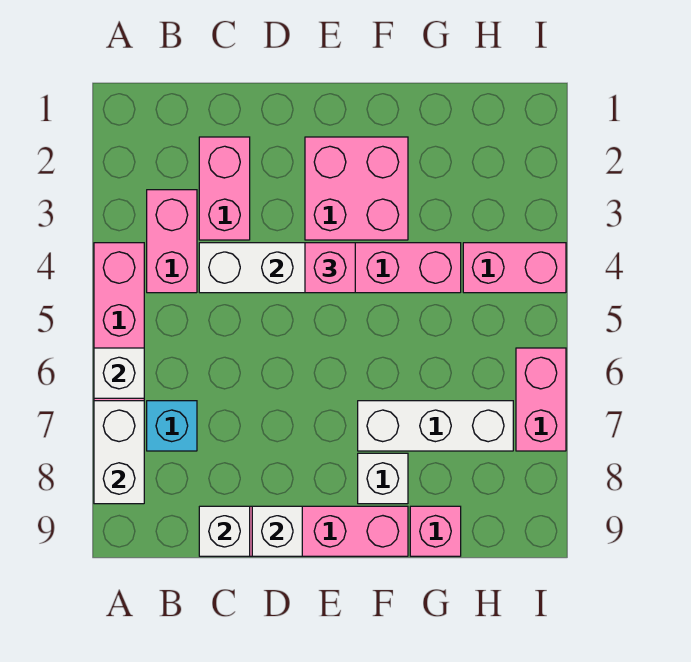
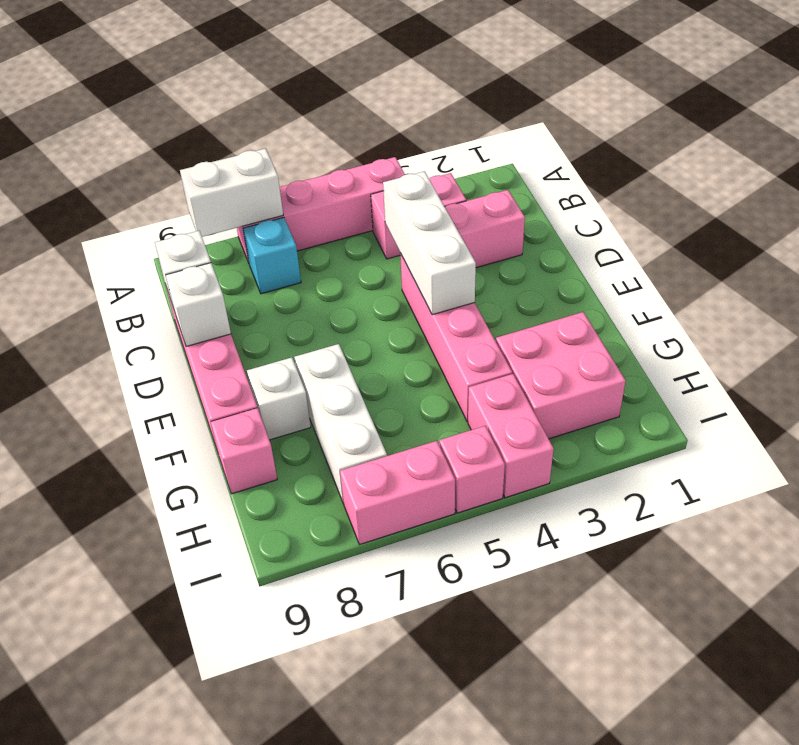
white 1x1 brick [94,348,144,398] -> none
pink 2x2 brick [305,137,408,240] -> pink 2x2 brick moved to [496,312,626,439]
pink 1x1 brick [305,243,355,293] -> pink 1x1 brick moved to [439,426,505,513]

